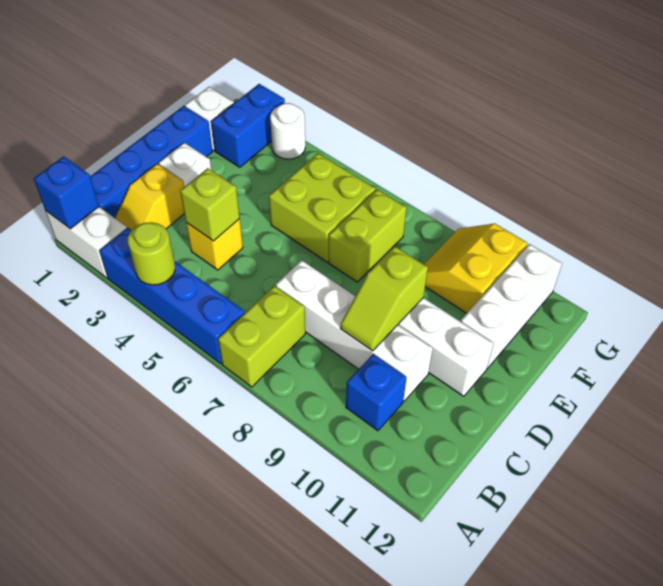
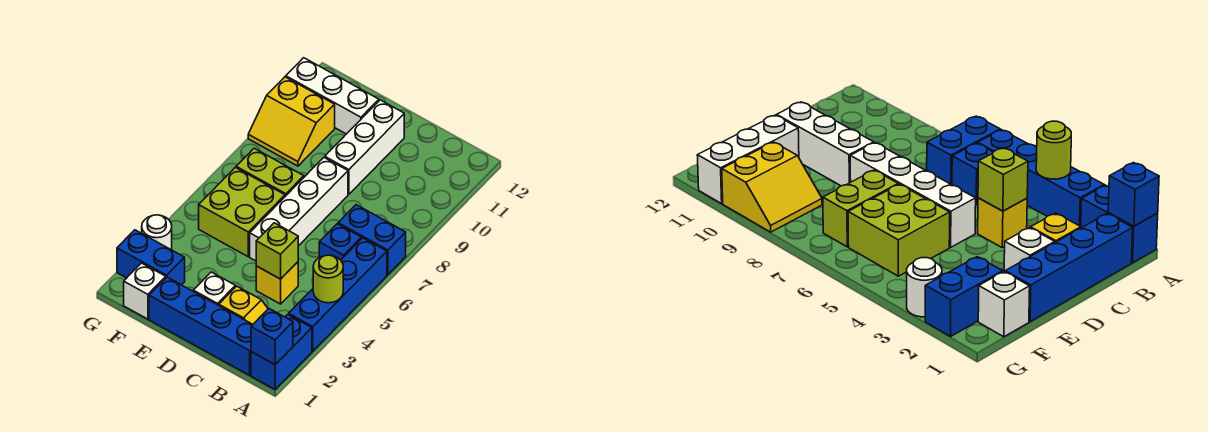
white 1x2 brick [46,207,127,278] -> blue 1x2 brick [251,314,312,389]
lime 1x2 brick [218,286,305,387] -> blue 1x2 brick [338,205,406,275]
blue 1x1 brick [346,354,407,431] -> blue 1x1 brick moved to [319,224,361,260]
white 1x4 brick [276,260,433,401] -> white 1x4 brick moved to [250,157,348,261]
lime 1x2 slope [340,246,428,351] -> none

